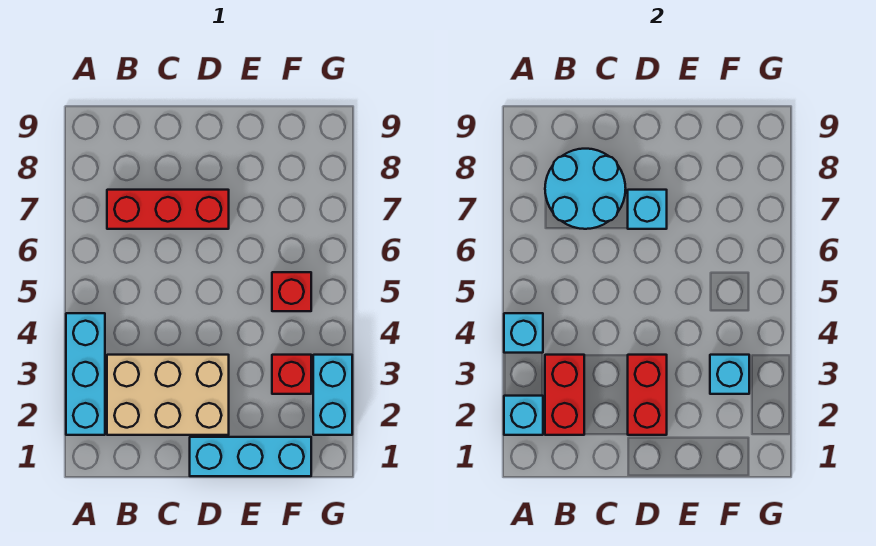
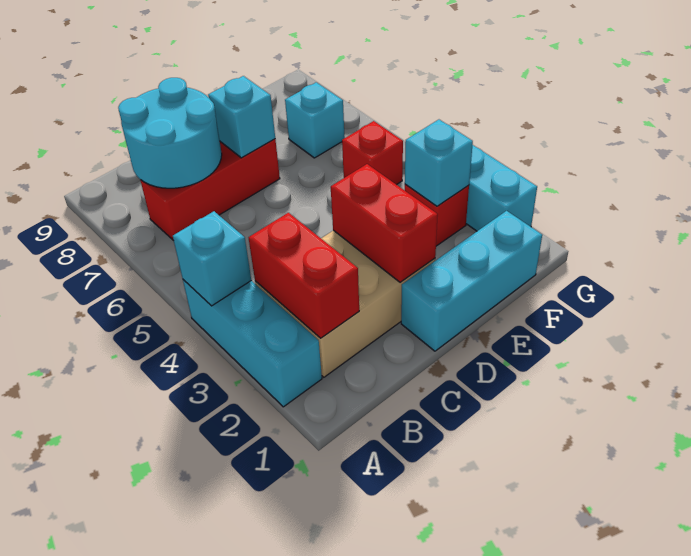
cyan 1x1 brick [504,396,543,435] -> cyan 1x1 brick moved to [285,82,345,158]

